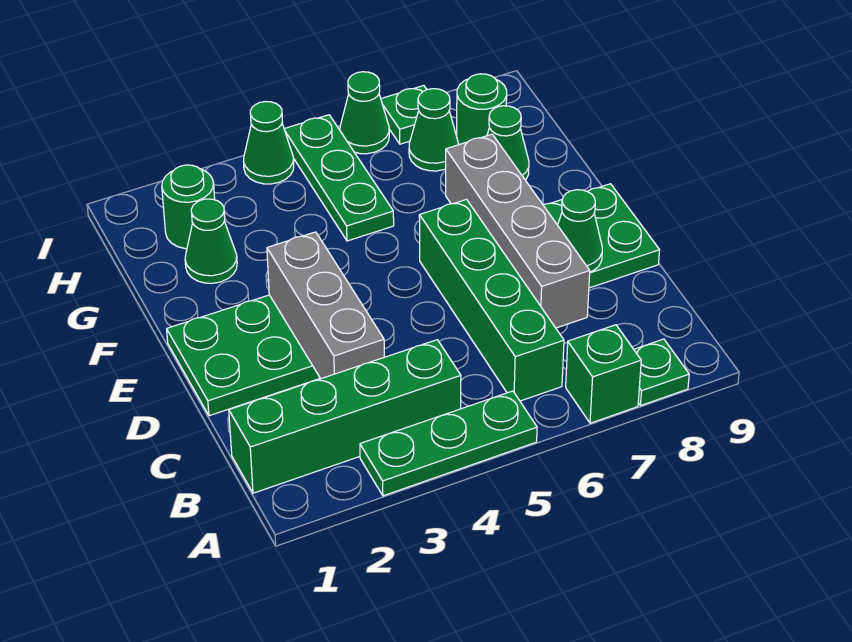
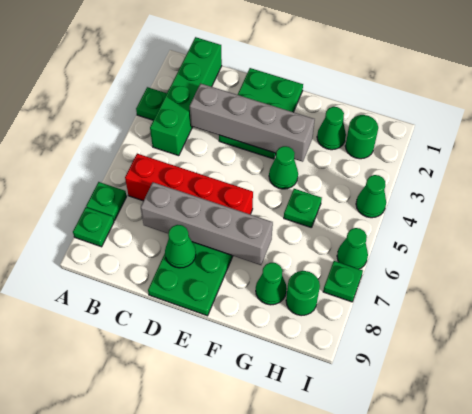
green 1x3 plate [360,391,537,496] -> green 1x1 plate [136,87,167,120]
green 1x1 brick [566,325,641,423] -> green 1x1 plate [86,182,127,221]
green 1x4 brick [419,199,564,401] -> red 1x4 brick [125,154,253,214]
grey 1x3 brick [267,232,384,379] -> grey 1x4 brick [190,83,315,162]
green 1x3 plate [284,115,394,241] -> green 1x1 plate [284,189,322,228]
green 1x1 cone [409,89,459,171] -> green 1x1 cone moved to [269,146,298,189]

